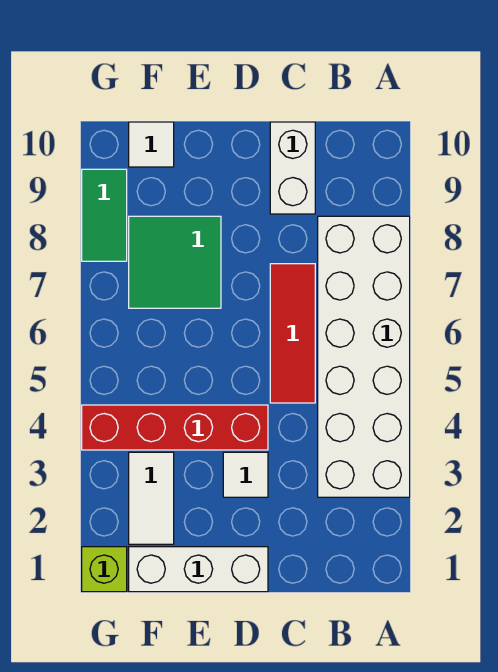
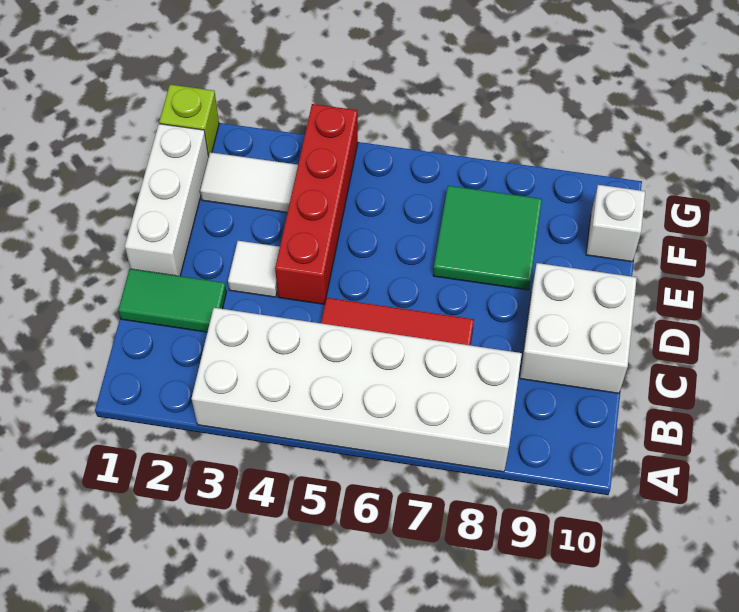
white 1x2 brick [270,122,315,214] -> white 2x2 brick [520,263,637,393]
white 1x1 tile [129,122,174,167] -> white 1x1 brick [586,185,645,262]
green 1x2 tile [82,169,127,261] -> green 1x2 tile moved to [118,269,226,332]

